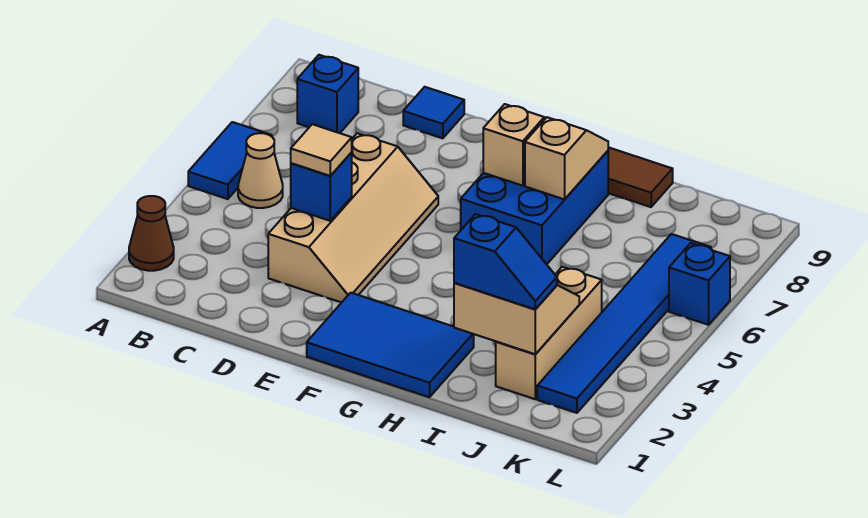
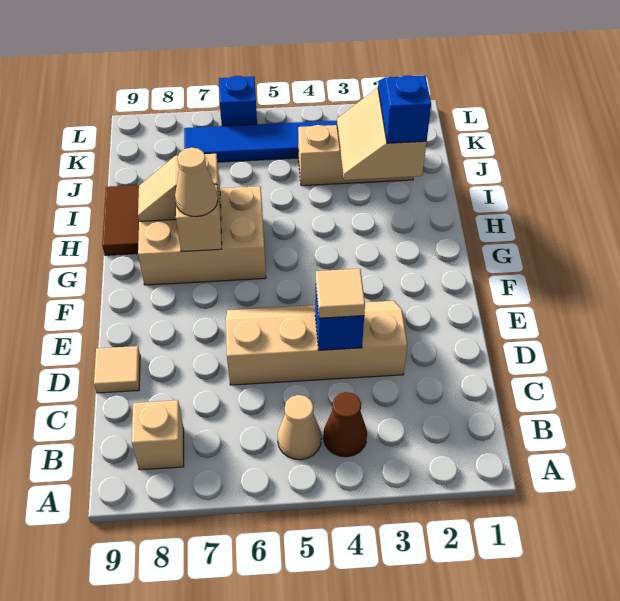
brown 1x1 cone [129,196,174,271] -> brown 1x1 cone moved to [323,392,367,457]
blue 1x2 tile [188,122,272,199] -> none
blue 1x1 brick [297,55,358,133] -> tan 1x1 brick [132,400,184,470]
blue 1x1 tile [403,87,464,138] -> tan 1x1 tile [94,346,140,393]
blue 2x3 tile [307,293,474,397] -> none
blue 2x3 brick [461,151,608,264] -> tan 2x3 brick [138,186,266,285]
none -> tan 1x1 cone [175,148,218,216]

